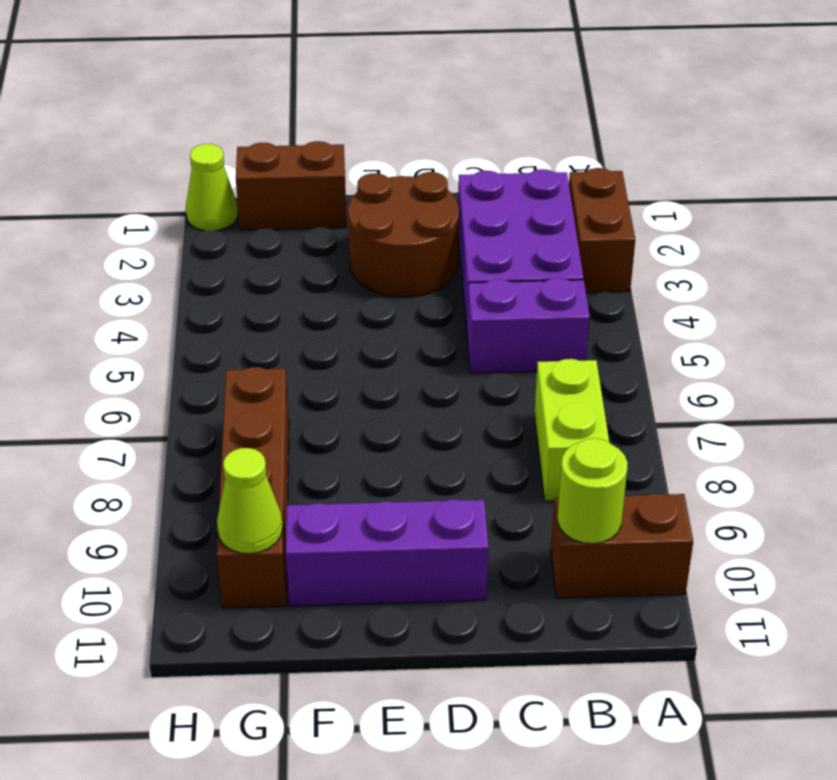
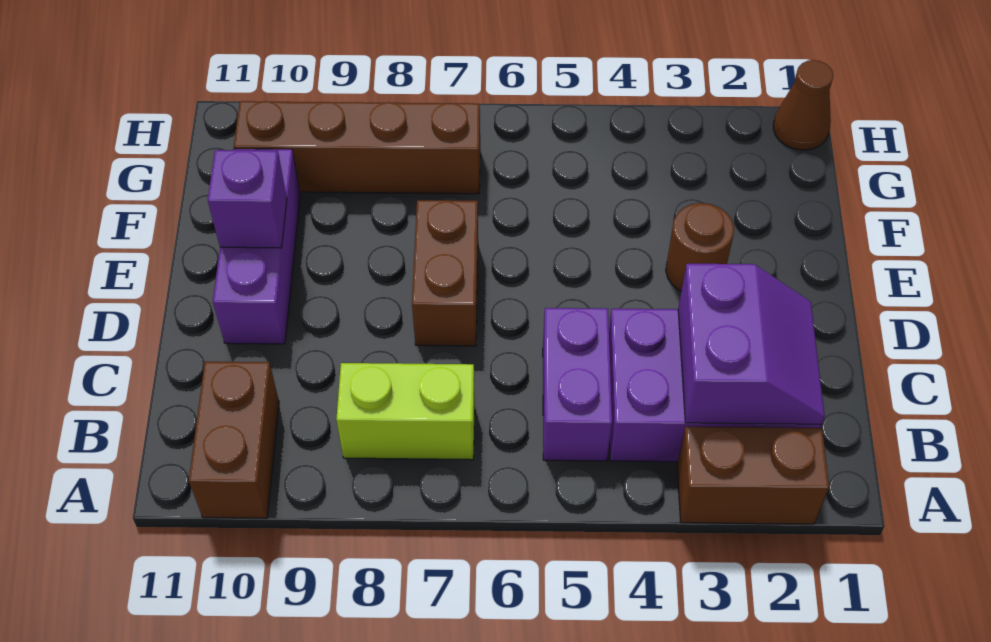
none -> purple 2x2 slope [678,264,825,425]
lime 1x1 round brick [557,438,628,544] -> none
brown 2x2 round brick [348,172,459,297] -> brown 1x1 round brick [666,203,734,291]
none -> purple 1x1 brick [208,150,287,248]
brown 1x2 brick [236,141,346,230] -> brown 1x2 brick moved to [412,200,478,346]
lime 1x1 cone [217,448,283,554] -> none
lime 1x1 cone [186,144,238,231] -> brown 1x1 cone [773,60,833,150]

